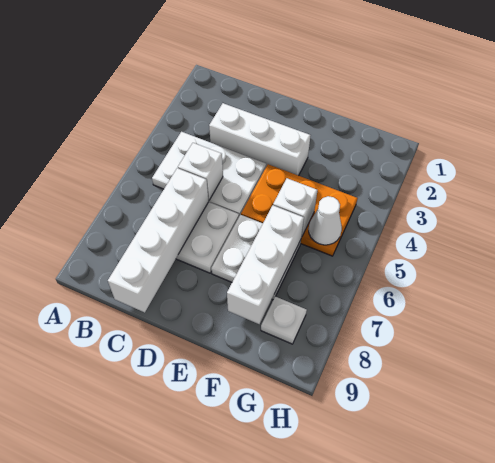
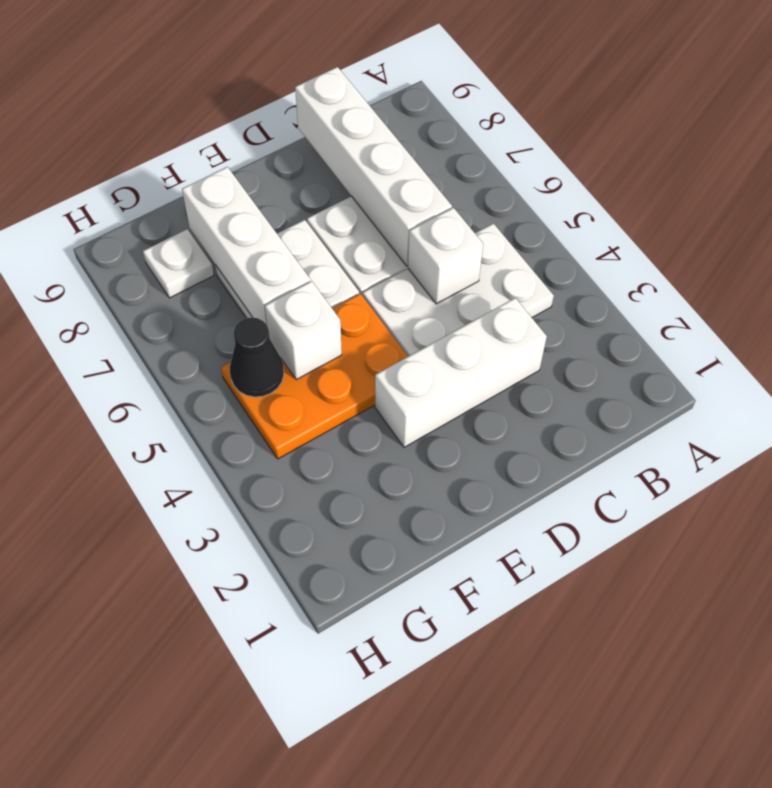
white 1x1 cone [309,196,342,245] -> black 1x1 cone [230,318,284,397]

